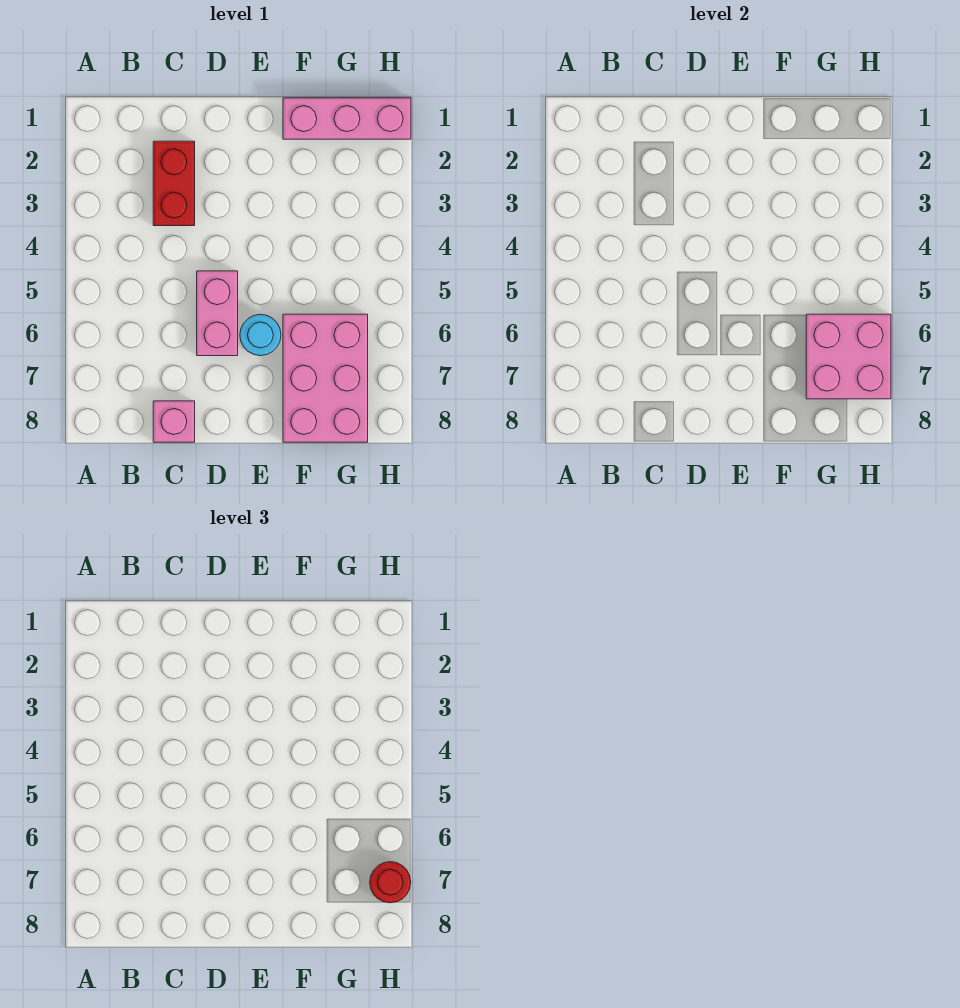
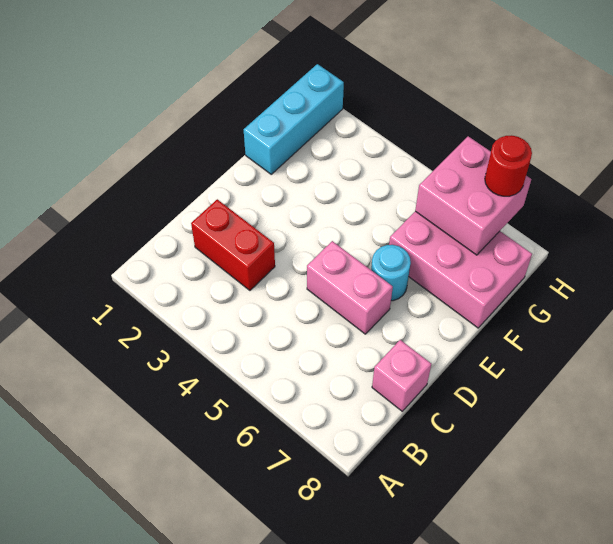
pink 1x3 brick [283,98,411,139] -> cyan 1x3 brick [244,64,344,174]

